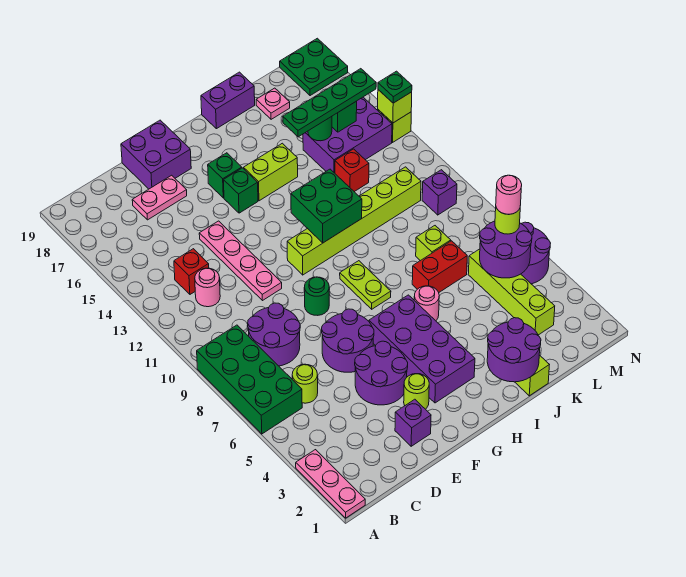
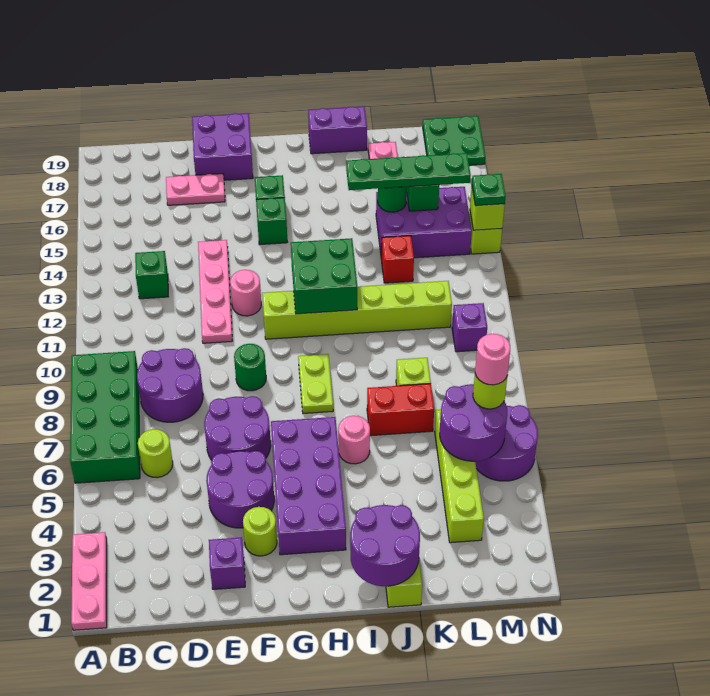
pink 1x1 round brick [195,268,220,307] -> pink 1x1 round brick moved to [230,270,261,316]
red 1x1 brick [174,249,209,294] -> green 1x1 brick [135,251,168,299]
lime 1x2 brick [244,143,298,201] -> none

